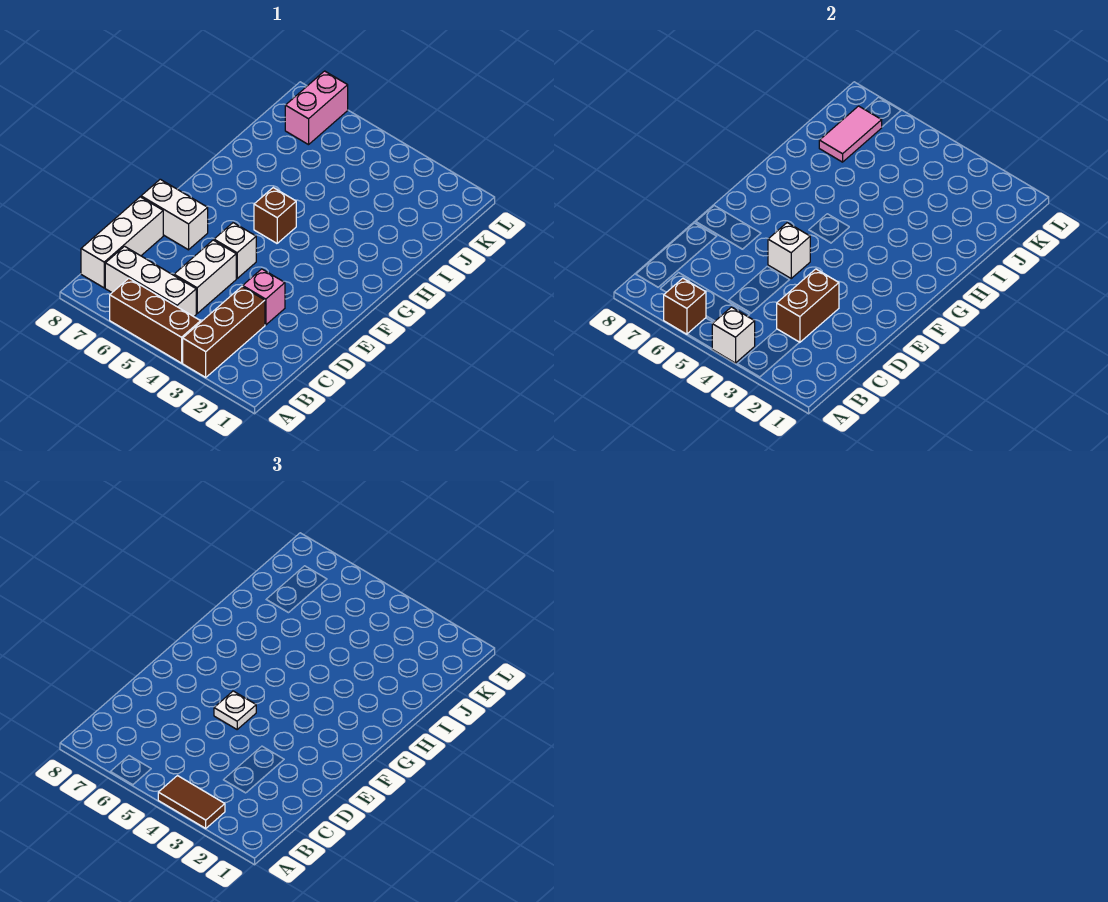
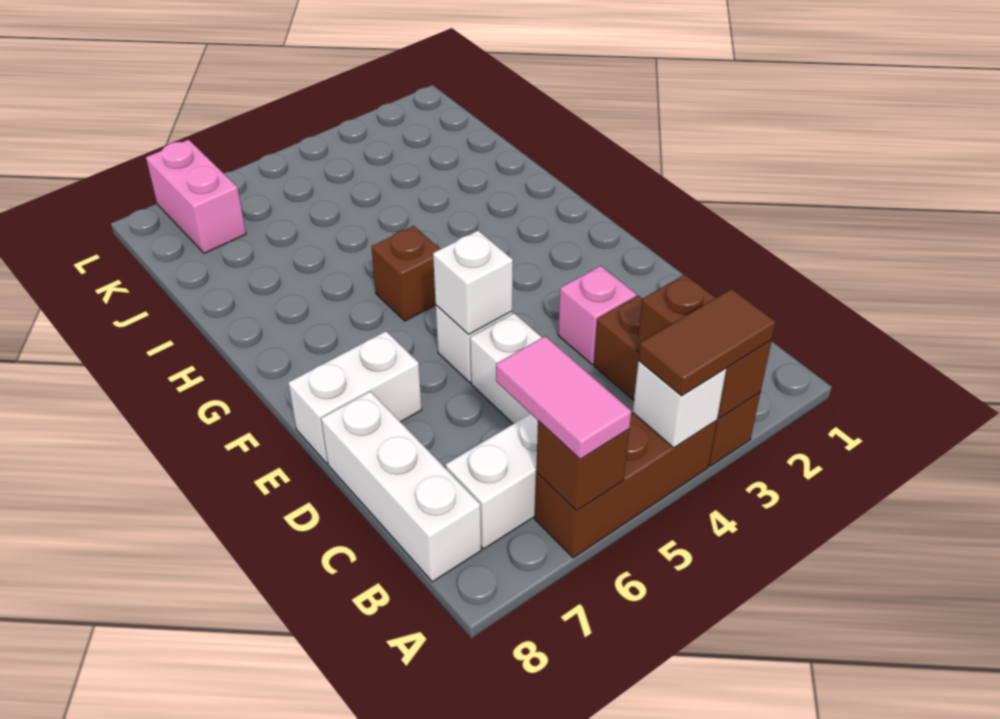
brown 1x2 brick [777,269,839,342] -> brown 1x2 brick moved to [637,275,772,418]
white 1x1 plate [214,691,256,729] -> none
pink 1x2 tile [819,106,882,162] -> pink 1x2 tile moved to [496,336,631,459]

